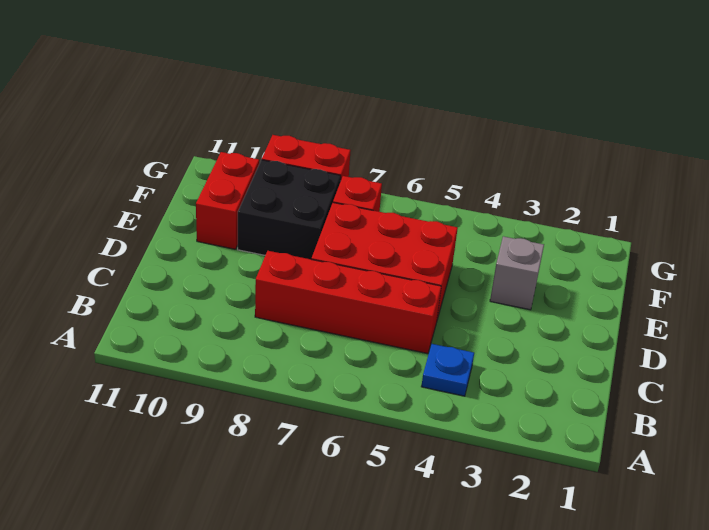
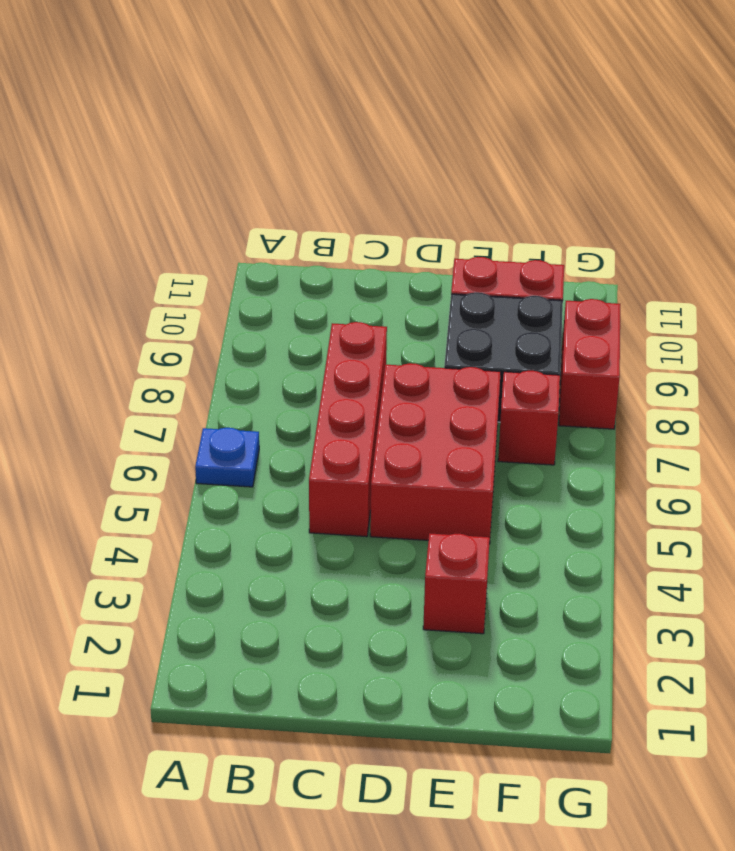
blue 1x1 plate [421,344,474,396] -> blue 1x1 plate moved to [195,428,259,487]
grey 1x1 brick [490,236,544,310] -> red 1x1 brick [423,533,490,634]

